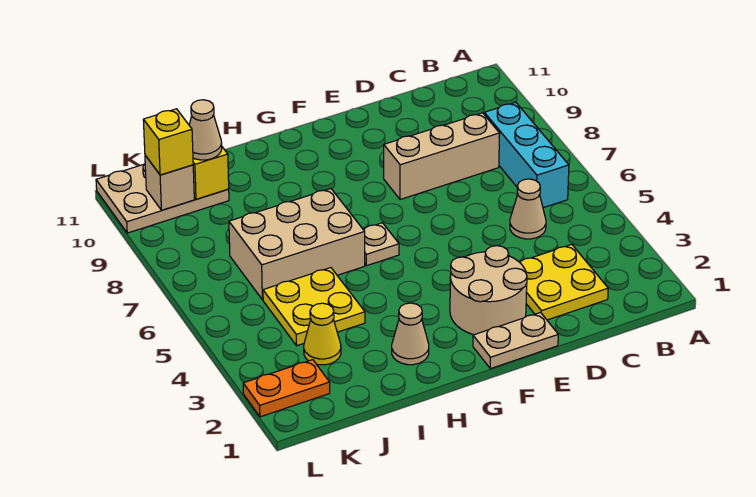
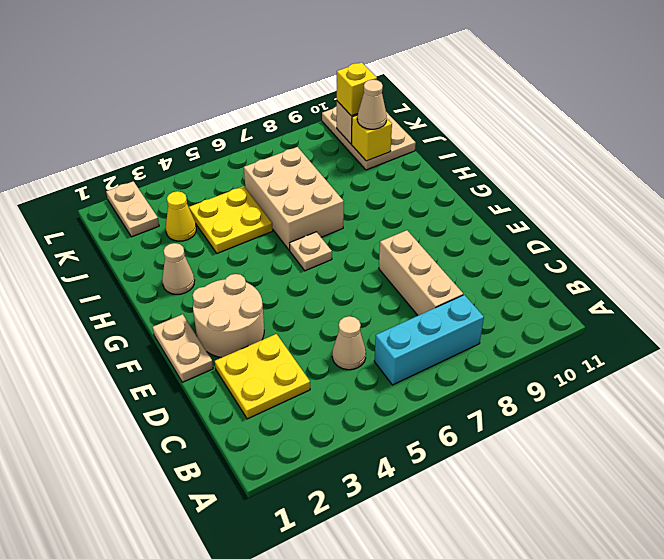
orange 1x2 plate [243,360,330,417] -> tan 1x2 plate [106,181,159,237]

